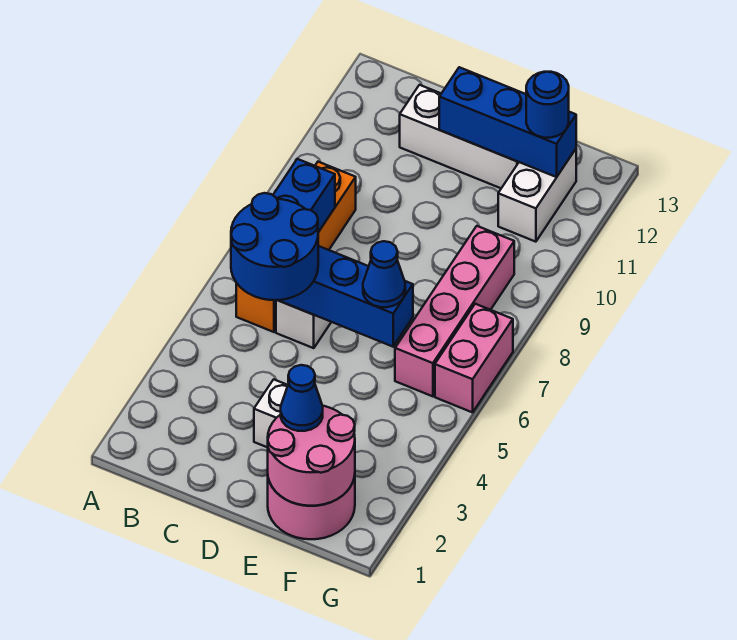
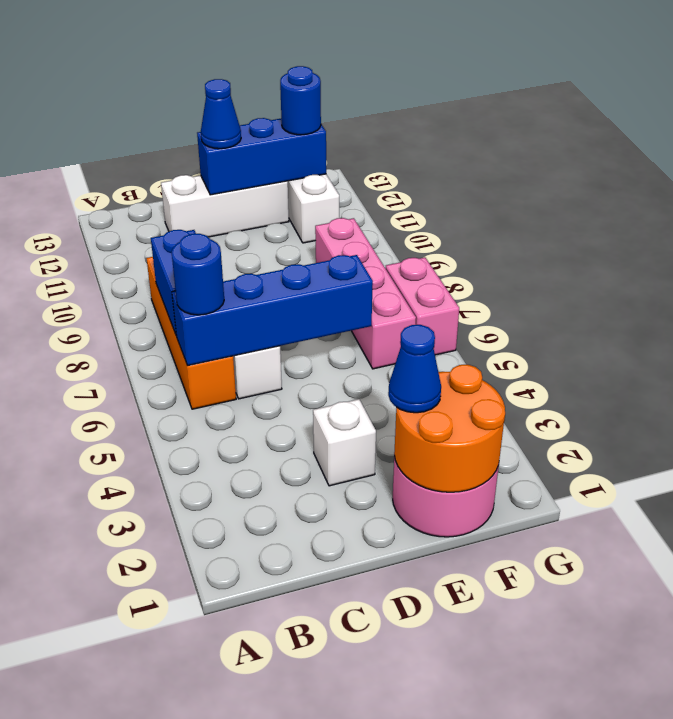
blue 2x2 round brick [231,193,318,300] -> blue 1x1 round brick [171,234,224,315]
pink 2x2 round brick [268,406,355,506] -> orange 2x2 round brick [394,365,505,492]
blue 1x1 cone [363,241,405,307] -> blue 1x1 cone moved to [201,79,241,149]

